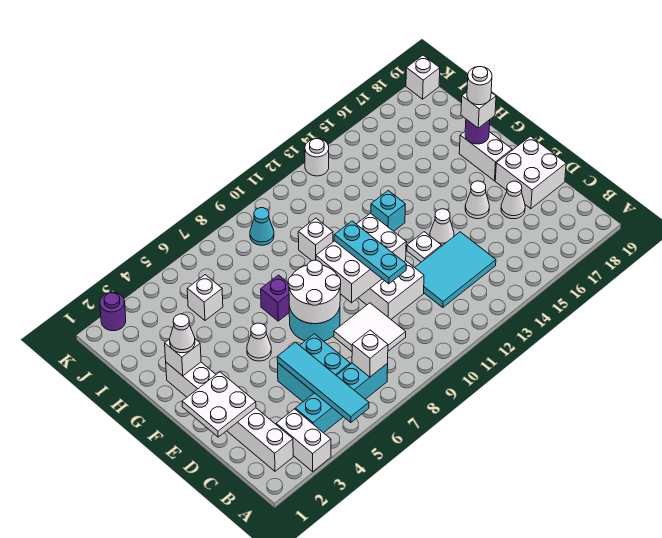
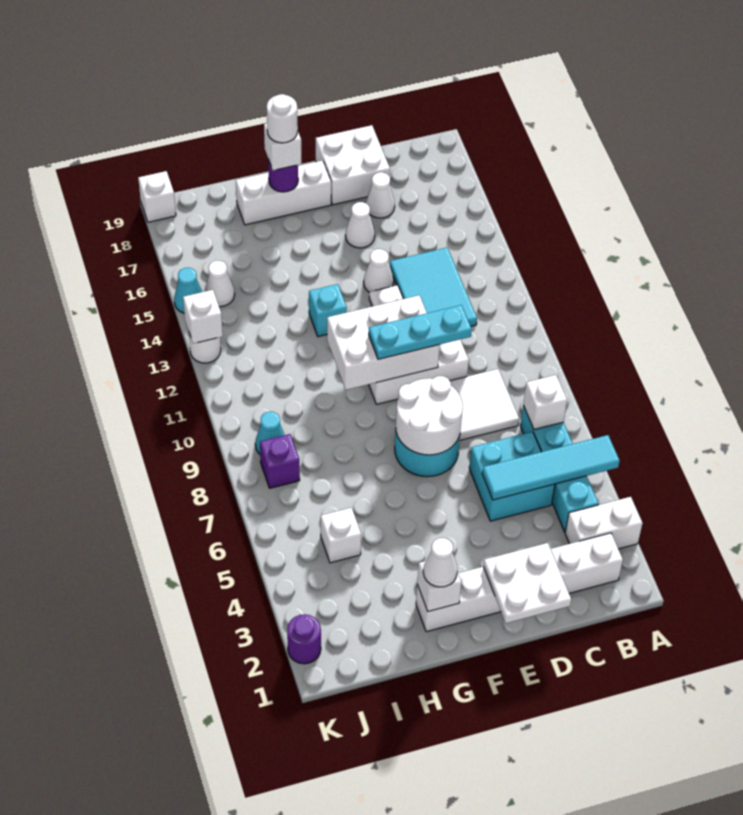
white 2x3 brick [316,213,406,303] -> white 2x3 brick turned to [327,295,440,390]
white 1x1 cone [247,323,271,361] -> white 1x1 cone moved to [205,261,235,307]
white 1x2 brick [459,132,512,181] -> white 1x3 brick [236,160,331,225]
purple 1x1 brick [261,275,289,321] -> purple 1x1 brick moved to [260,434,300,488]
white 1x1 brick [298,218,333,261] -> white 1x1 brick moved to [183,290,223,344]
none -> cyan 1x1 cone [174,268,202,313]

